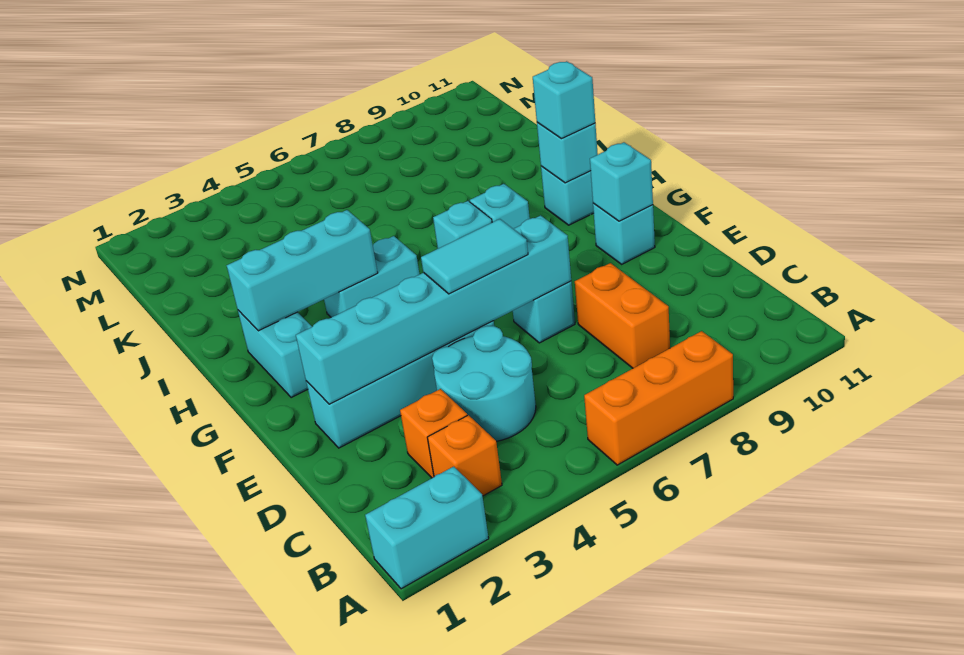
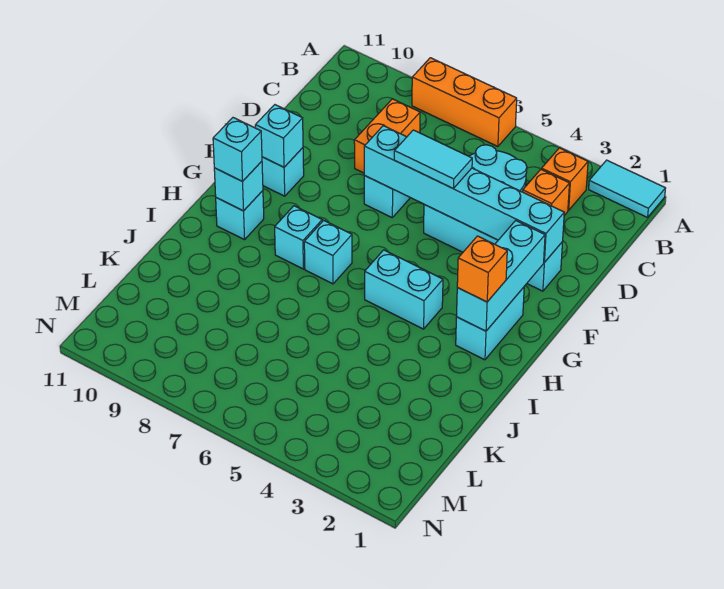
cyan 1x2 brick [365,467,489,589] -> cyan 1x2 tile [589,160,666,217]
cyan 1x3 brick [227,210,378,331] -> cyan 1x3 brick turned to [457,221,545,331]
none -> orange 1x1 brick [457,236,507,302]

